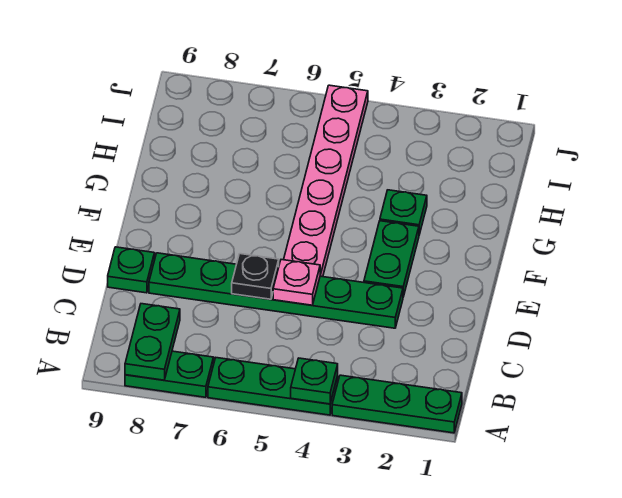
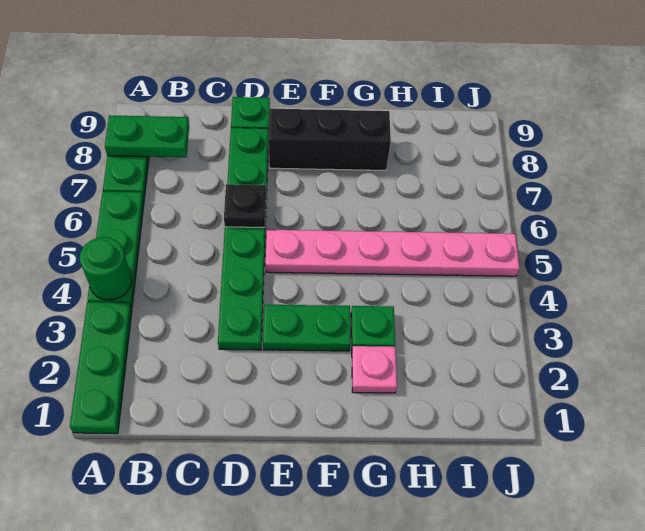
green 1x1 plate [291,358,338,404] -> green 1x1 round brick [80,237,132,300]
pink 1x1 plate [273,260,320,305] -> pink 1x1 plate moved to [352,346,397,393]
none -> black 1x3 brick [269,109,391,170]

